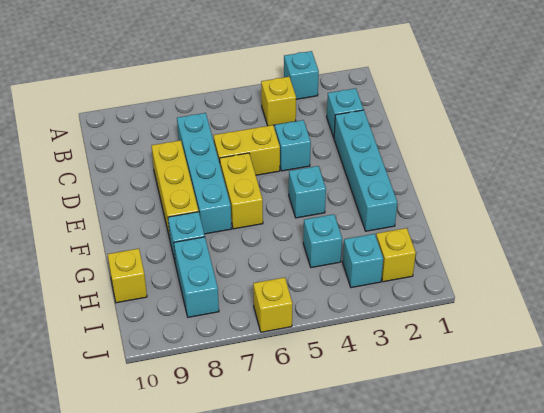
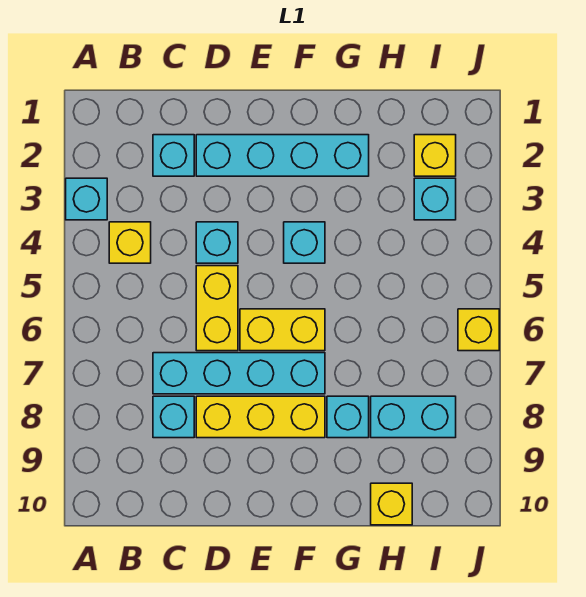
cyan 1x1 brick [303,214,342,268] -> cyan 1x1 brick moved to [153,396,194,438]

